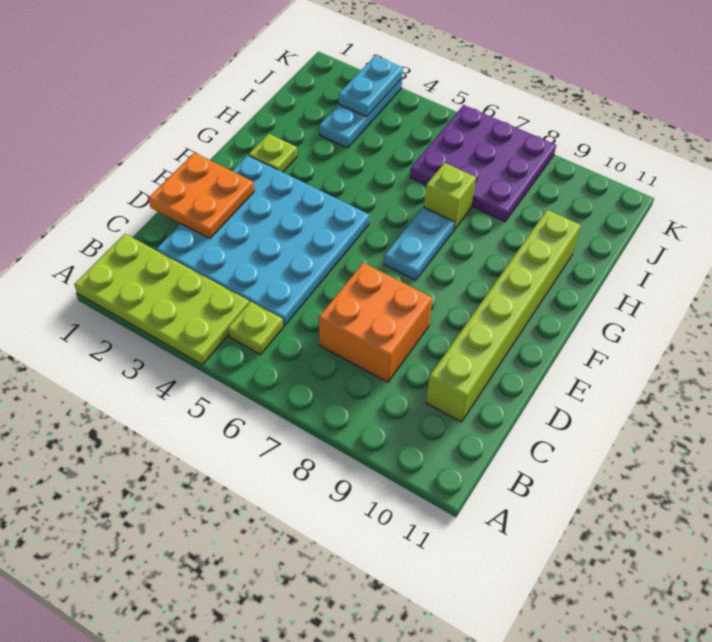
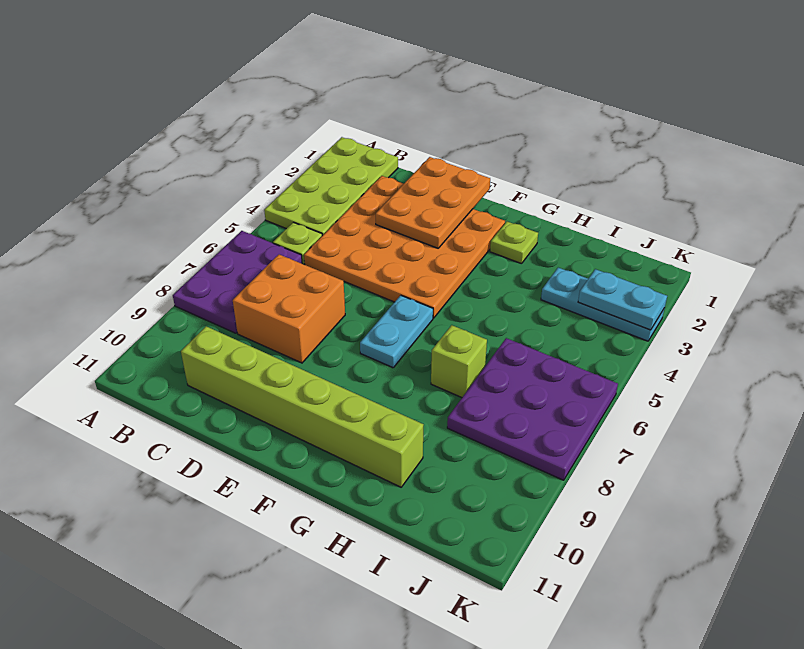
none -> purple 2x3 plate [173,231,302,333]
cyan 4x4 plate [157,155,370,326] -> orange 4x4 plate [304,176,505,318]
orange 2x2 plate [148,153,254,239] -> orange 2x3 plate [376,157,490,248]
cyan 1x2 plate [384,207,454,280] -> cyan 1x2 plate turned to [360,295,433,368]

